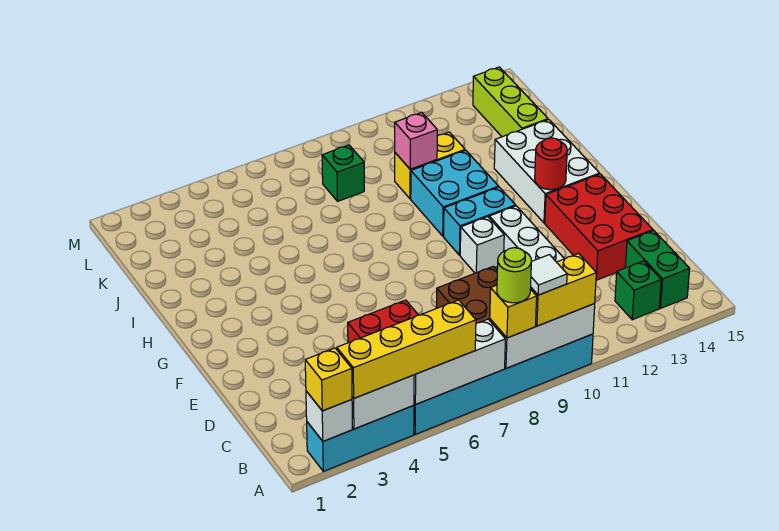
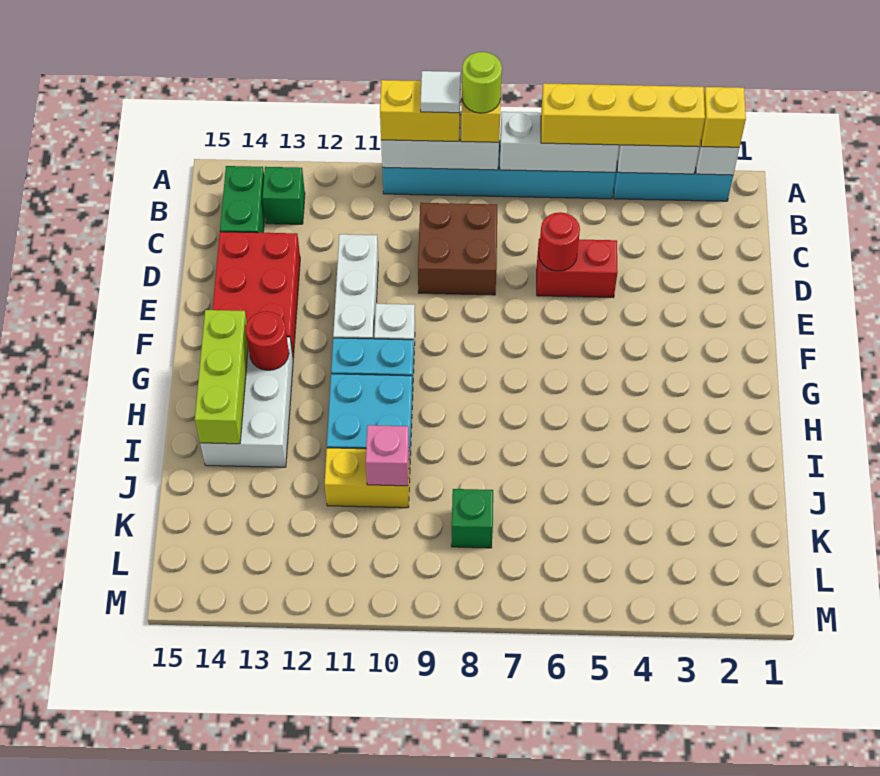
none -> red 1x1 round brick [539,212,580,271]
lime 1x3 brick [473,67,548,137] -> lime 1x3 brick moved to [195,310,248,444]

